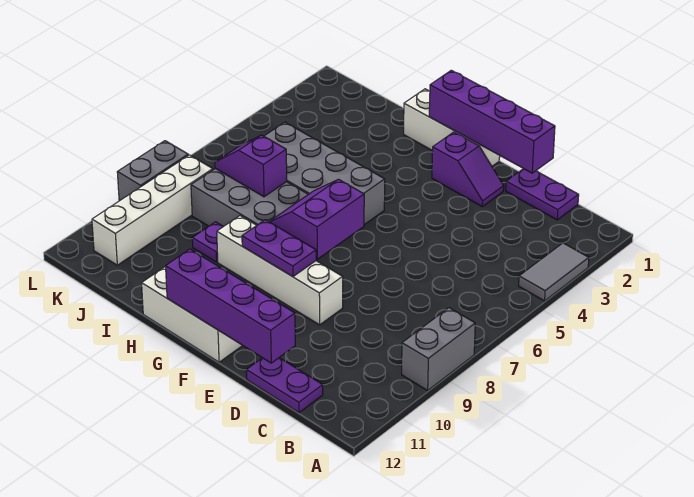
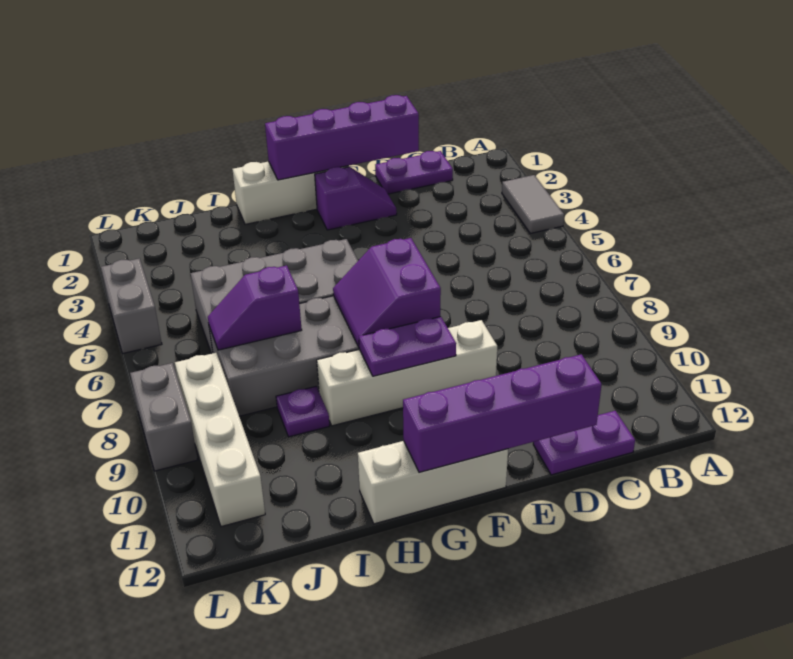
grey 1x2 brick [402,308,475,390] -> grey 1x2 brick moved to [101,258,162,353]

